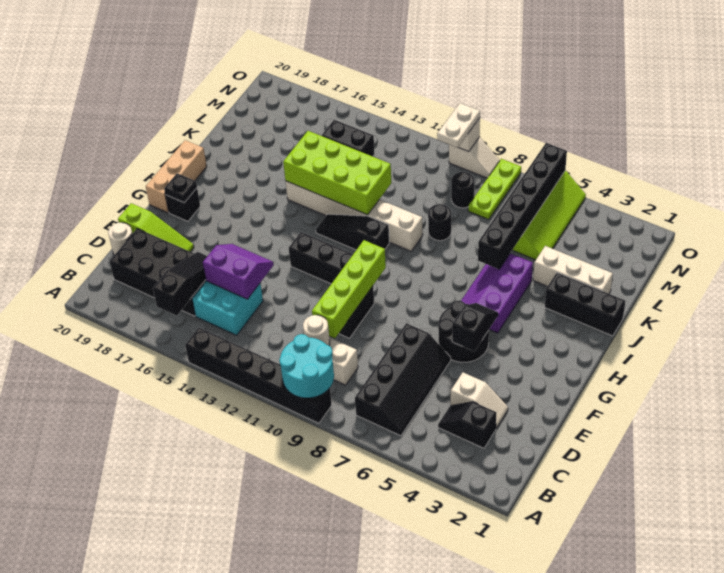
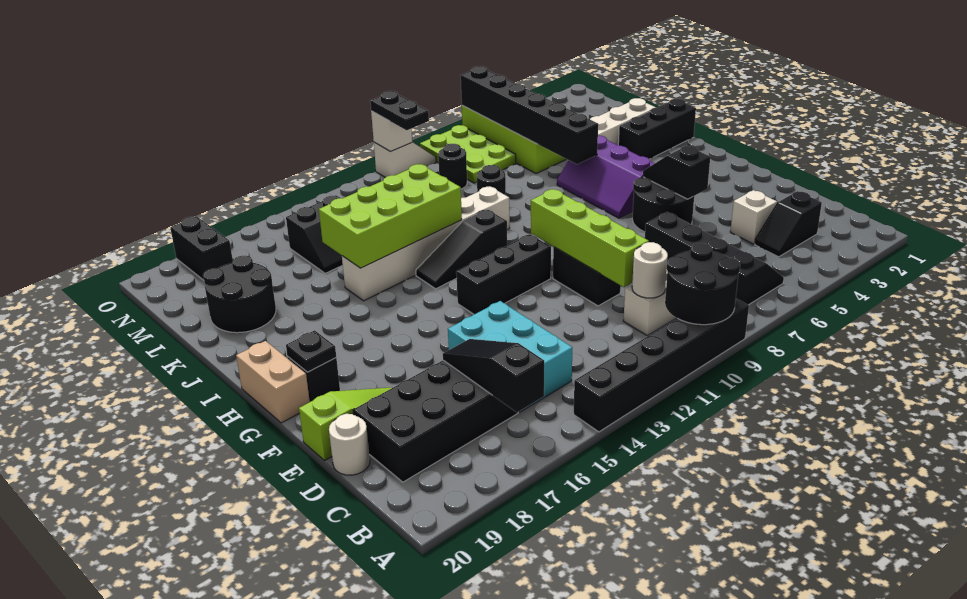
cyan 2x2 round brick [279,334,334,398] -> black 2x2 round brick [665,243,740,325]
cyan 2x2 brick [192,281,263,335] -> cyan 2x3 brick [448,301,572,412]
purple 2x2 slope [203,244,274,299] -> none
tan 1x3 brick [146,140,207,213] -> tan 1x2 brick [236,341,310,423]
none -> black 2x2 round brick [203,256,276,333]
lime 1x3 plate [468,159,521,220] -> lime 2x3 plate [420,125,516,183]
white 1x2 plate [437,103,480,148] -> black 1x2 plate [370,91,429,130]
none -> black 1x2 brick [170,216,233,280]

